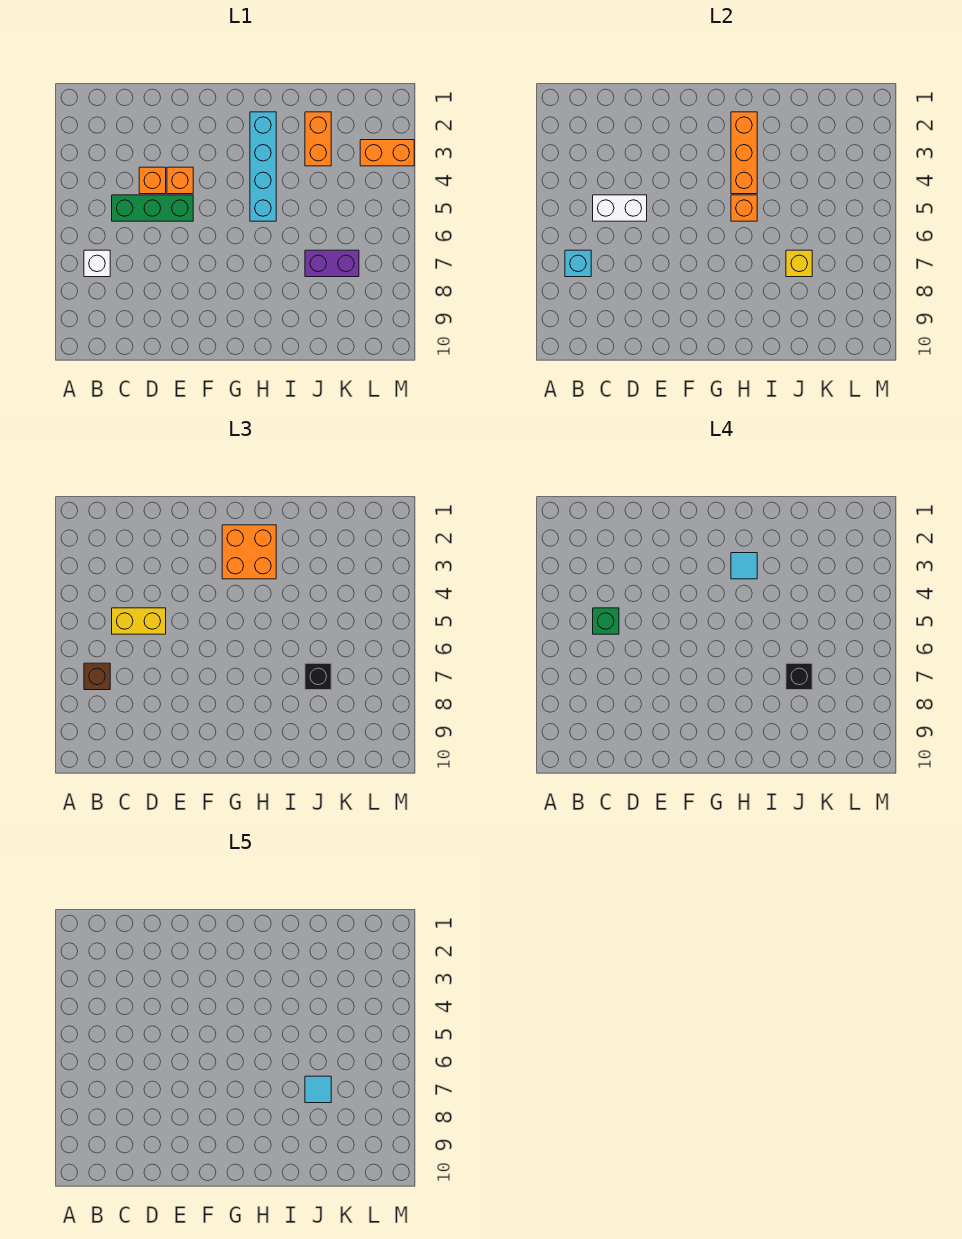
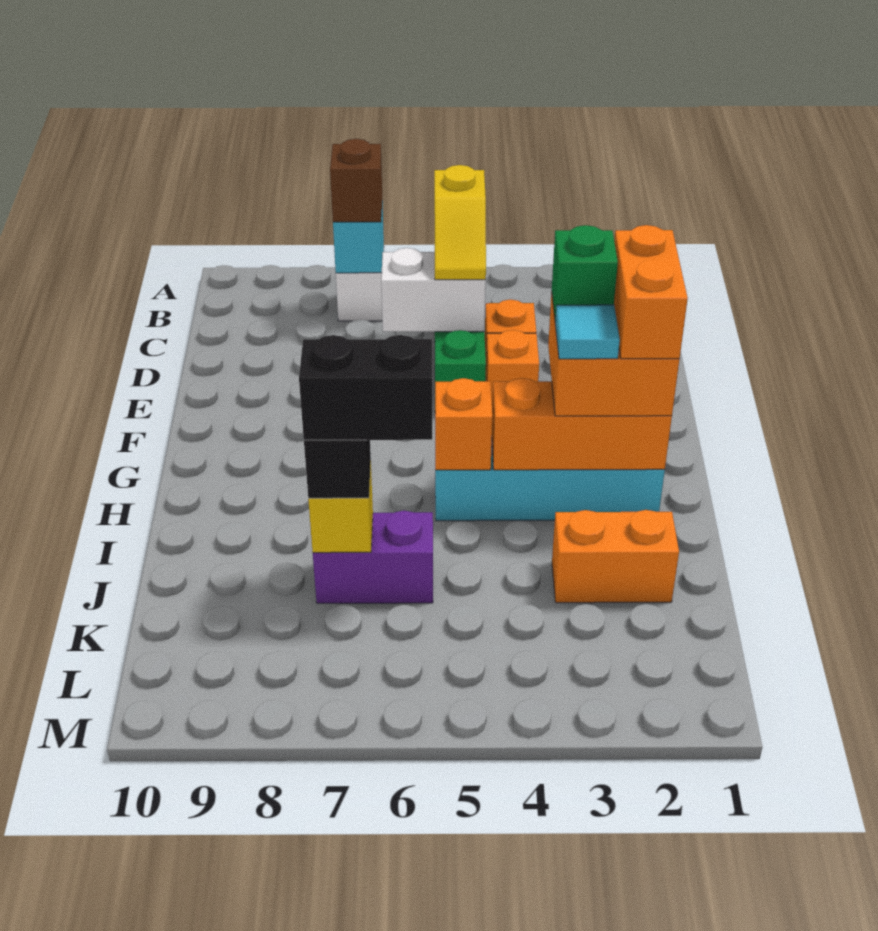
white 1x2 brick [593,195,647,221] -> white 1x2 brick turned to [381,248,486,332]
yellow 1x2 brick [112,608,166,634] -> yellow 1x2 slope [434,165,486,280]
green 1x1 brick [593,608,619,634] -> green 1x1 brick moved to [552,225,618,320]
purple 1x2 brick [305,250,359,277] -> purple 1x2 brick turned to [313,511,433,603]
black 1x1 brick [786,663,812,690] -> black 1x2 brick [299,335,432,440]
cyan 1x1 tile [305,1076,331,1103] -> none
orange 1x2 brick [360,140,414,166] -> orange 1x2 brick moved to [614,225,688,359]

